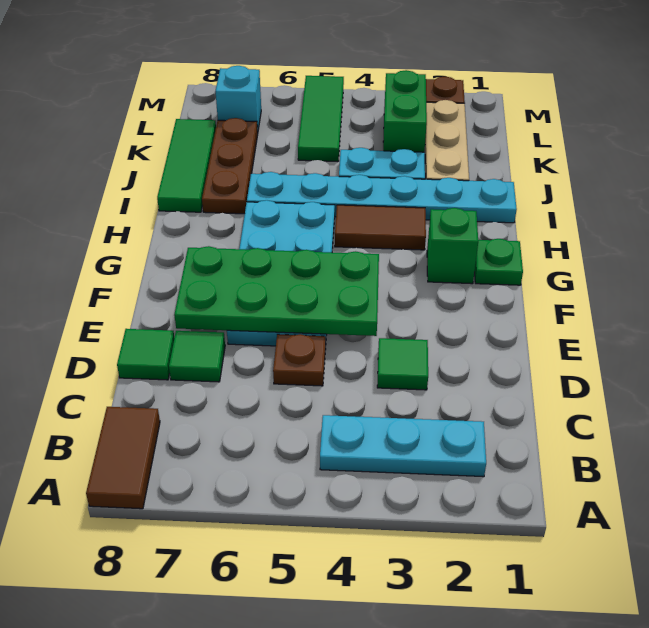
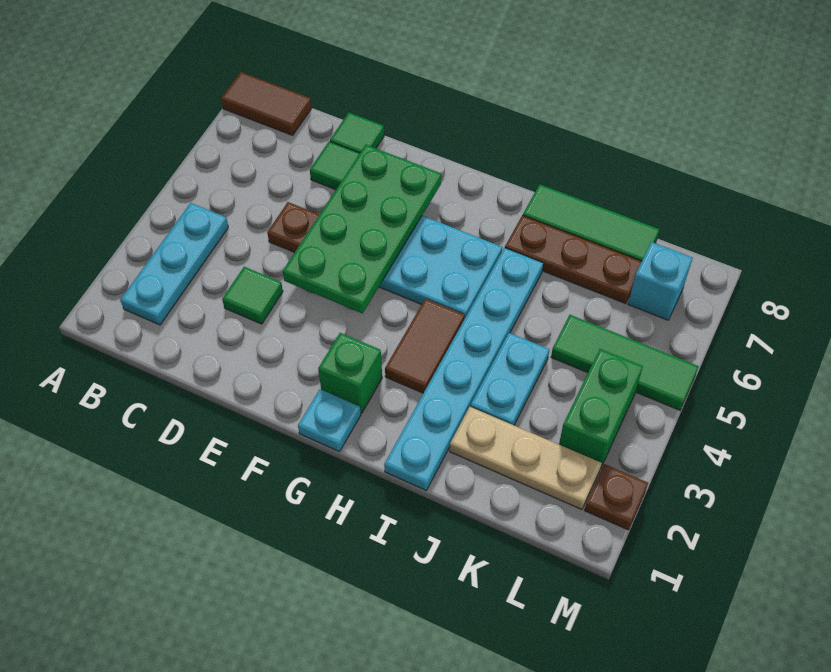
green 1x1 plate [475,239,523,285] -> cyan 1x1 plate [298,389,361,452]
green 1x2 brick [383,70,427,152] -> green 1x2 brick turned to [559,349,643,469]

